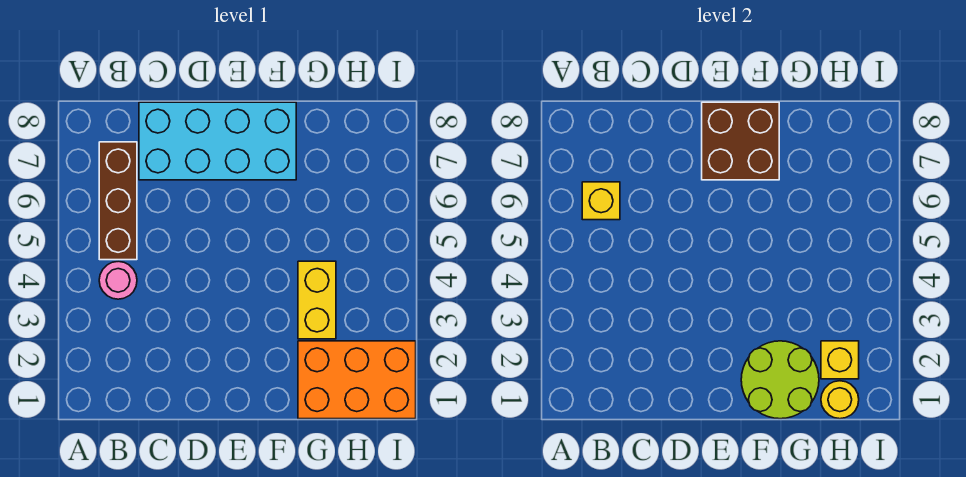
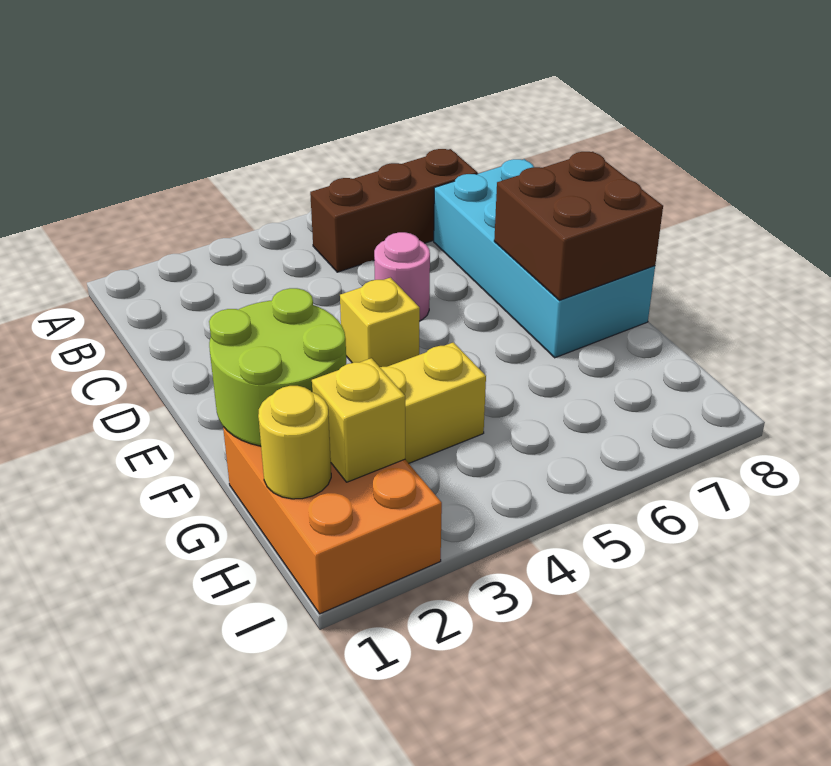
pink 1x1 round brick [99,261,137,299] -> pink 1x1 round brick moved to [374,232,430,321]
yellow 1x1 brick [582,182,620,220] -> yellow 1x1 brick moved to [340,278,420,367]

